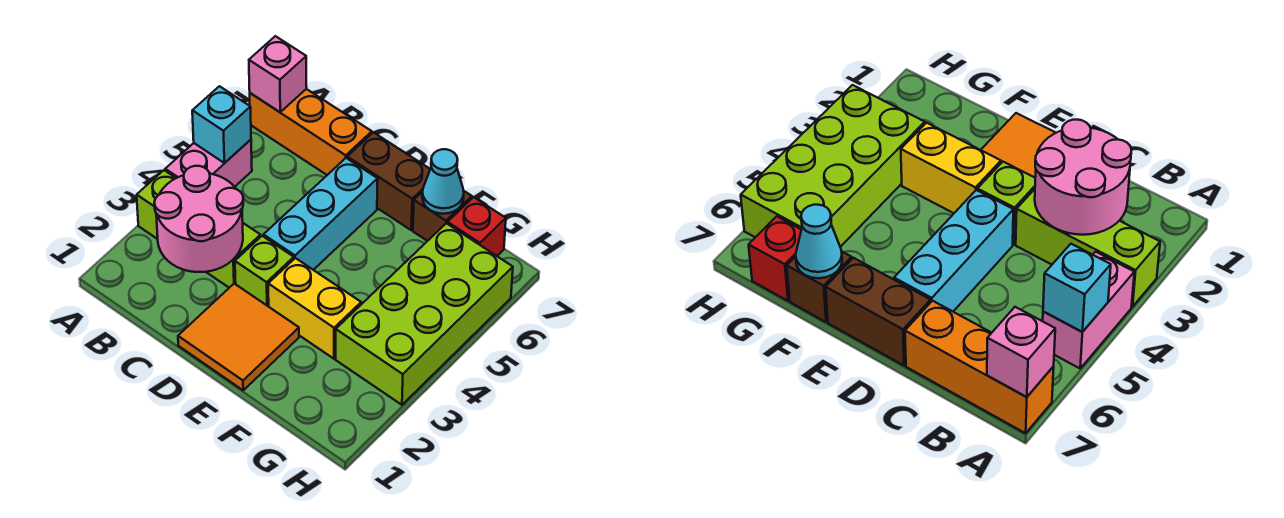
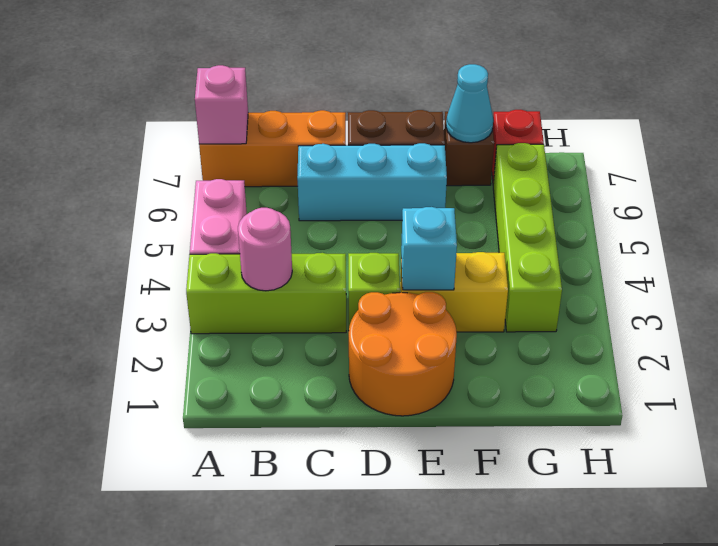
cyan 1x1 brick [192,86,251,163] -> cyan 1x1 brick moved to [401,207,457,290]
pink 2x2 round brick [154,166,243,272] -> pink 1x1 round brick [238,208,292,291]
orange 2x2 tile [178,284,299,390] -> orange 2x2 round brick [349,292,457,416]
cyan 1x3 brick [263,158,378,270] -> cyan 1x3 brick turned to [297,143,447,221]
lime 2x4 brick [336,223,513,405] -> lime 1x4 brick [493,143,562,332]

